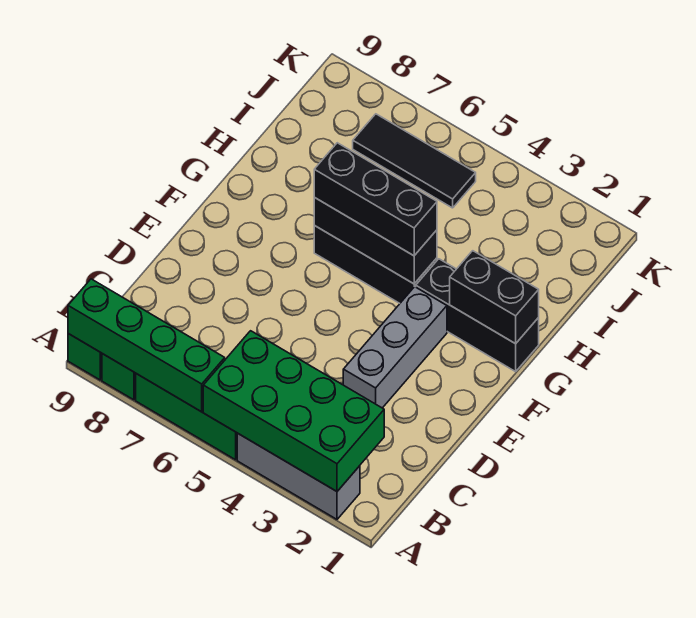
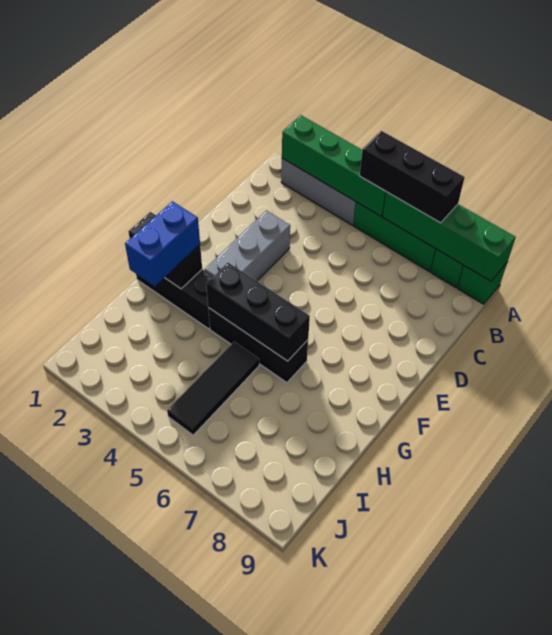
green 2x4 brick [203,331,384,491] -> green 1x4 brick [282,115,386,216]
none -> blue 1x2 brick [125,201,200,286]
black 1x3 brick [314,143,437,256] -> black 1x3 brick moved to [360,131,465,223]
black 1x3 tile [353,114,476,208] -> black 1x3 tile turned to [167,342,259,435]

